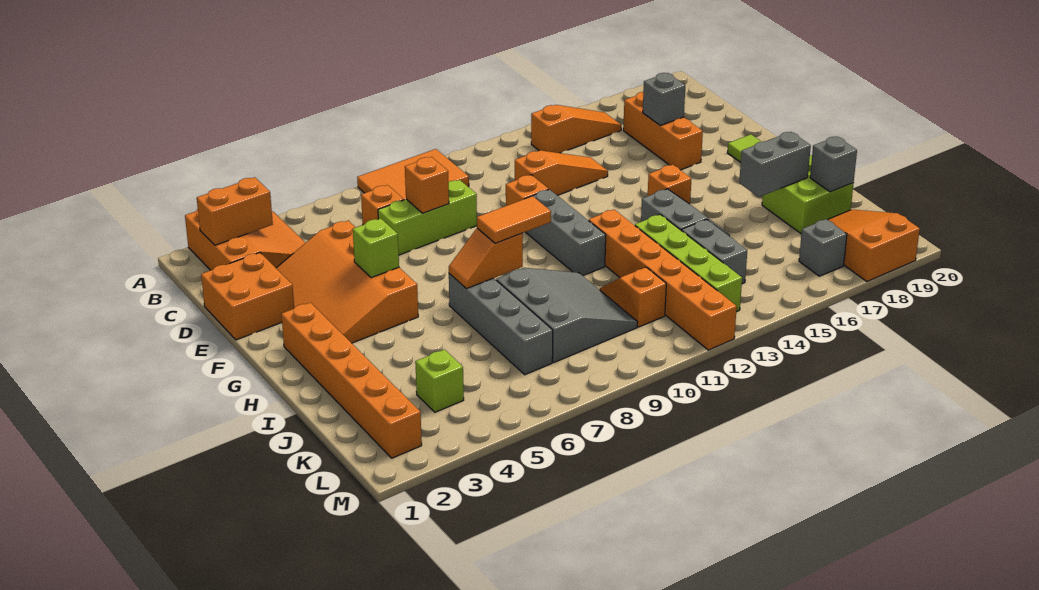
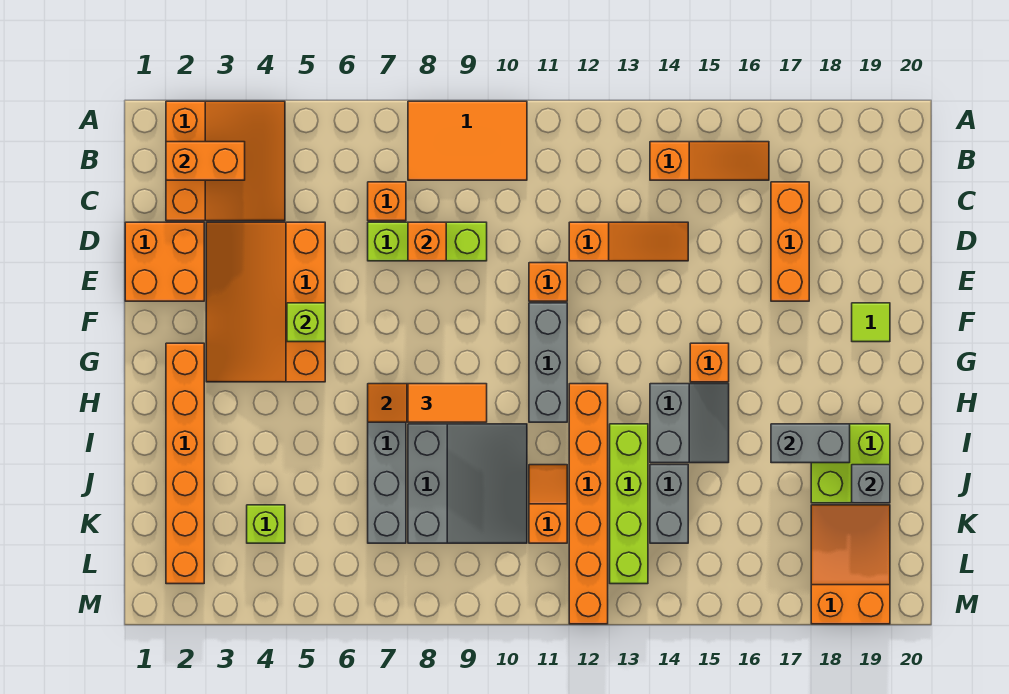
grey 1x1 brick [643,73,685,125] -> none
grey 1x1 brick [799,219,847,276] -> none

